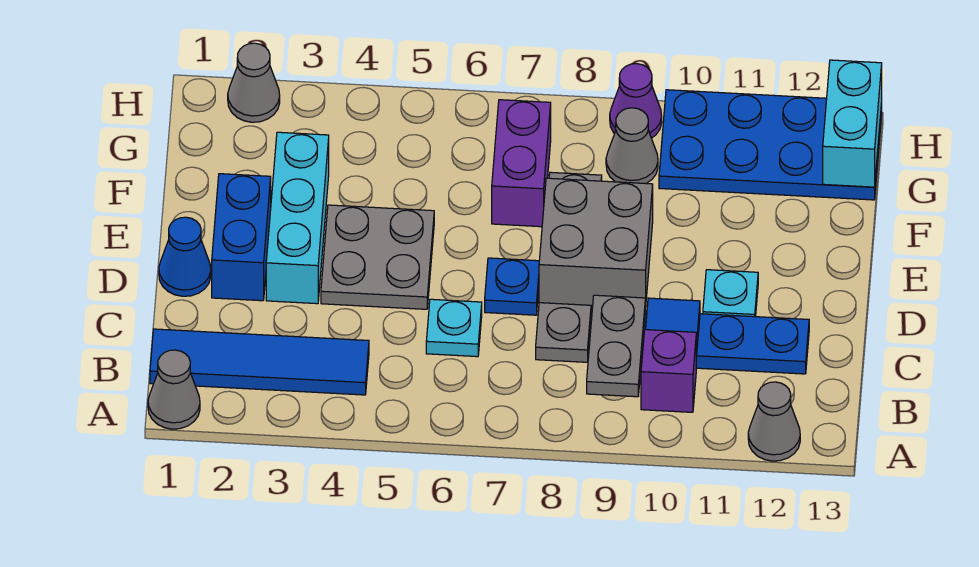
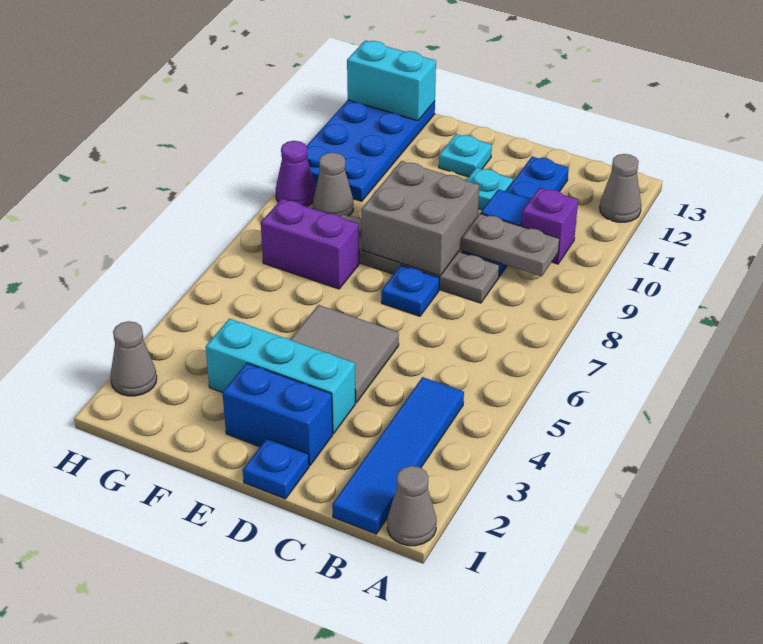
cyan 1x1 plate [426,299,482,357] -> cyan 1x1 plate moved to [439,134,492,177]
blue 1x1 cone [159,217,211,296] -> blue 1x1 plate [243,439,309,499]
grey 2x2 plate [321,205,434,309] -> grey 2x2 tile [290,305,399,403]

